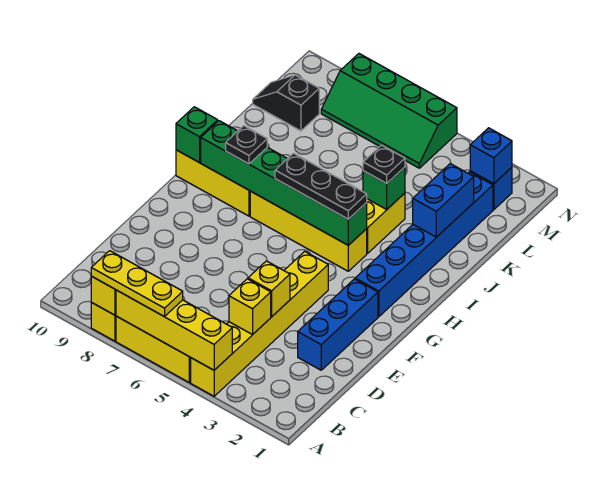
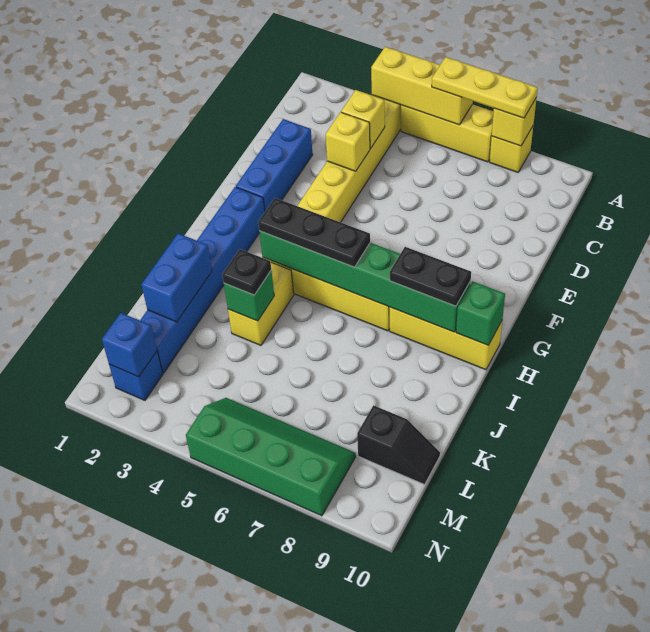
yellow 1x4 brick [116,290,232,370] -> yellow 1x3 brick [371,47,473,125]
black 1x1 plate [226,126,267,164] -> black 1x2 plate [390,247,471,306]

